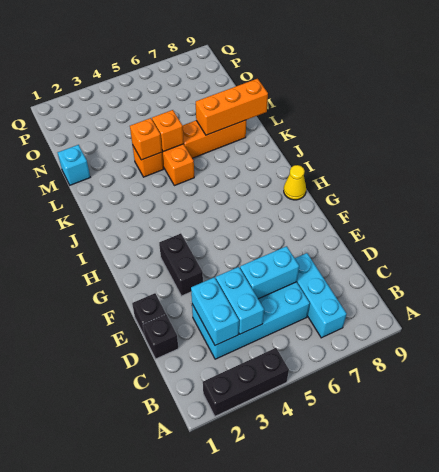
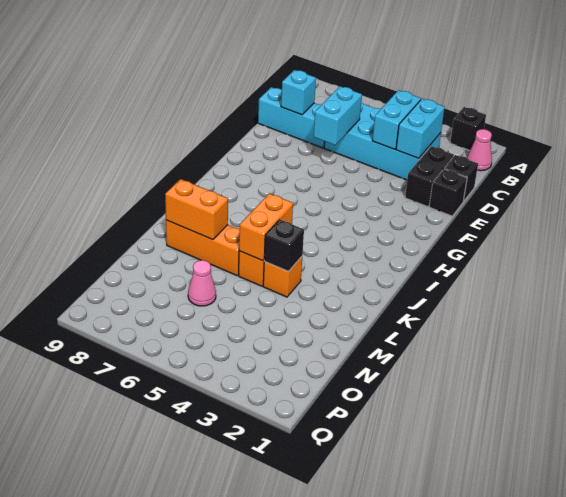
black 1x3 brick [203,348,289,416] -> black 1x1 brick [450,107,486,150]
none -> pink 1x1 cone [467,129,492,171]
cyan 1x3 brick [295,253,347,338] -> cyan 1x3 brick turned to [258,87,325,148]
cyan 1x2 brick [240,246,299,299] -> cyan 1x2 brick turned to [313,86,362,145]
black 1x2 brick [159,234,203,296] -> black 1x2 brick moved to [405,146,454,207]
yellow 1x1 cone [284,165,306,200] -> none
orange 1x1 brick [130,118,162,160] -> black 1x1 brick [264,220,304,272]
orange 1x1 brick [152,110,184,152] -> orange 1x2 brick [239,193,293,261]
orange 1x3 brick [196,79,268,135] -> orange 1x2 brick [165,179,228,240]
cyan 1x1 brick [58,145,90,185] -> cyan 1x1 brick moved to [281,70,316,115]
none -> pink 1x1 cone [188,260,216,306]

